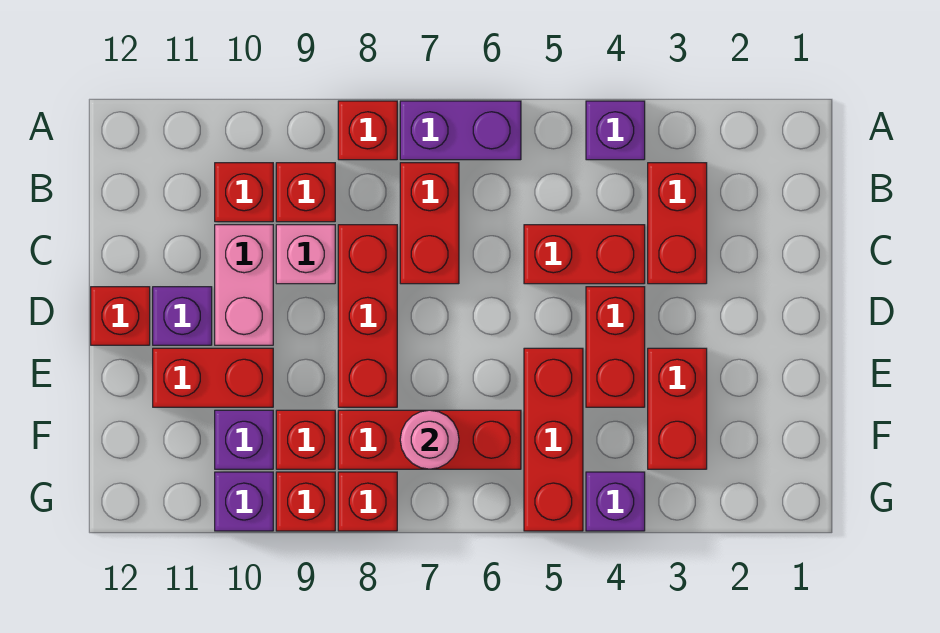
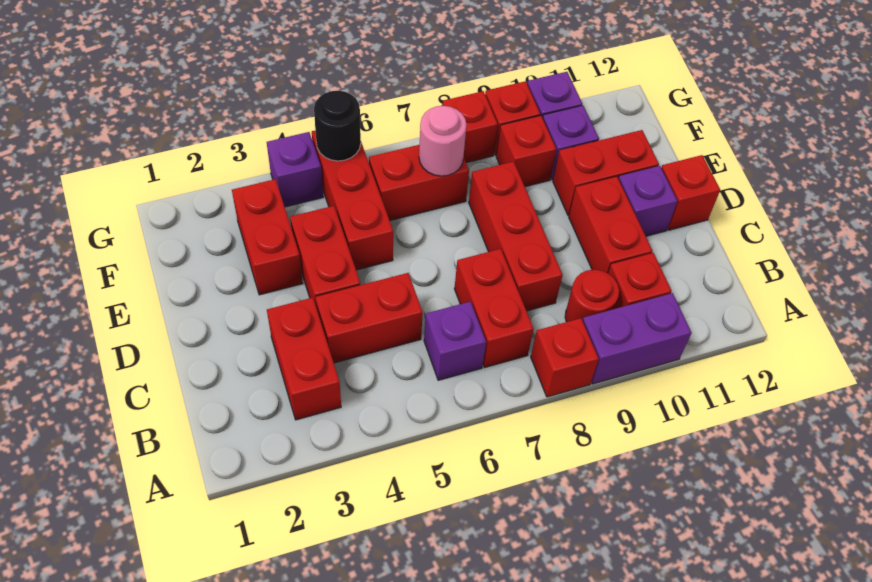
purple 1x1 brick [586,101,645,160] -> purple 1x1 brick moved to [424,302,486,380]
purple 1x2 brick [400,101,521,160] -> purple 1x2 brick moved to [583,293,692,384]
red 1x1 brick [276,163,335,222] -> red 1x1 round brick [565,270,619,322]
pink 1x1 brick [276,225,335,284] -> none
pink 1x2 brick [215,225,273,345] -> red 1x2 brick [569,177,653,273]
red 1x3 brick [338,410,521,469] -> red 1x2 brick [369,145,469,220]
none -> black 1x1 round brick [314,91,361,161]

